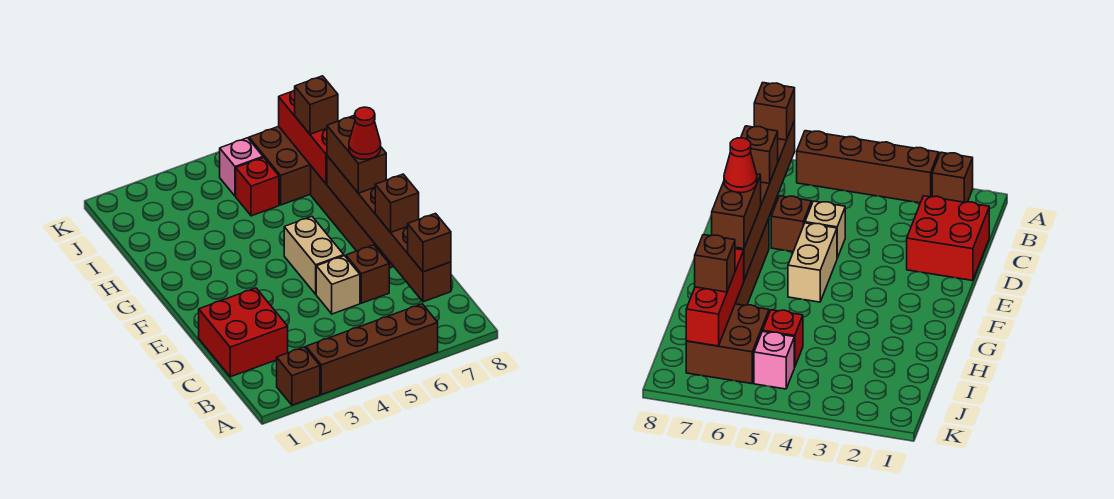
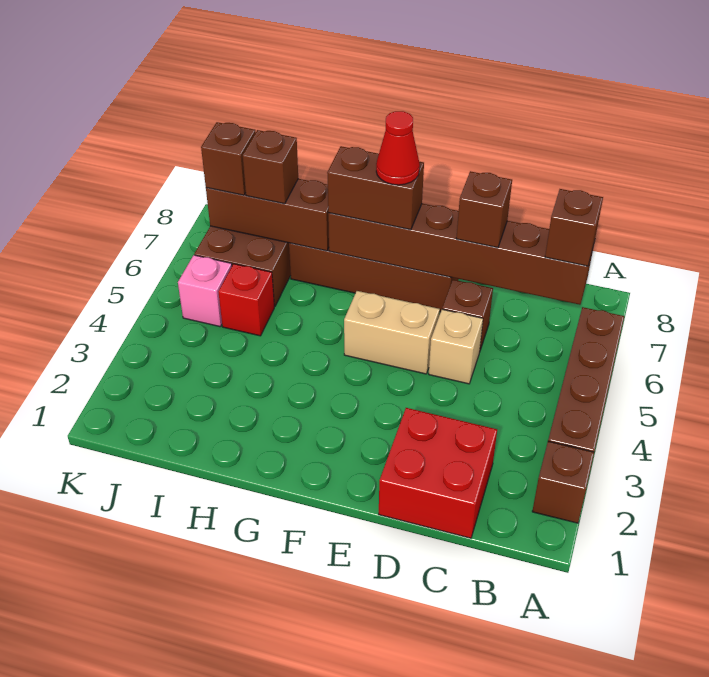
red 1x3 brick [279,90,327,184] -> brown 1x3 brick [206,179,329,251]
none -> brown 1x1 brick [201,122,256,195]

